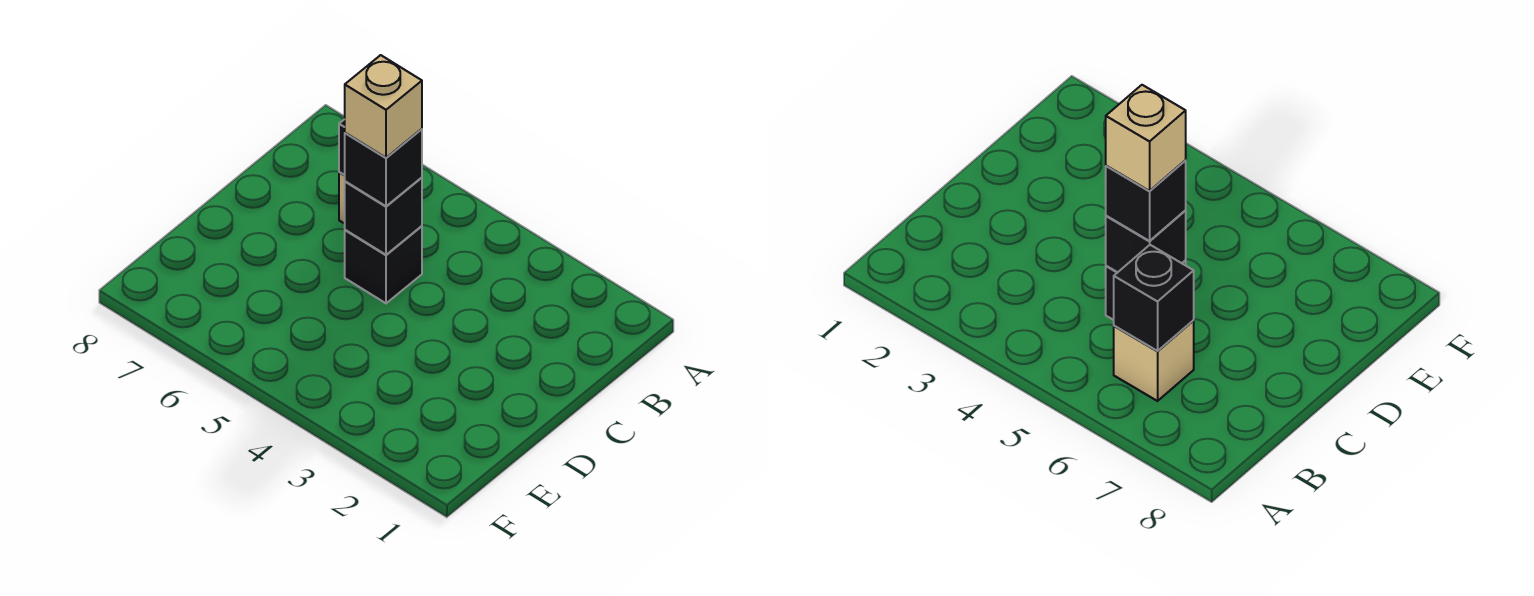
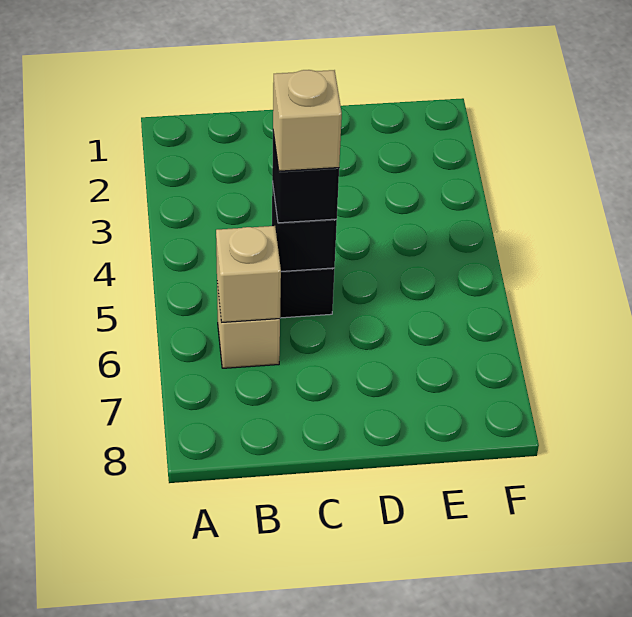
black 1x1 brick [1114,245,1194,351] -> tan 1x1 brick [216,226,281,323]

